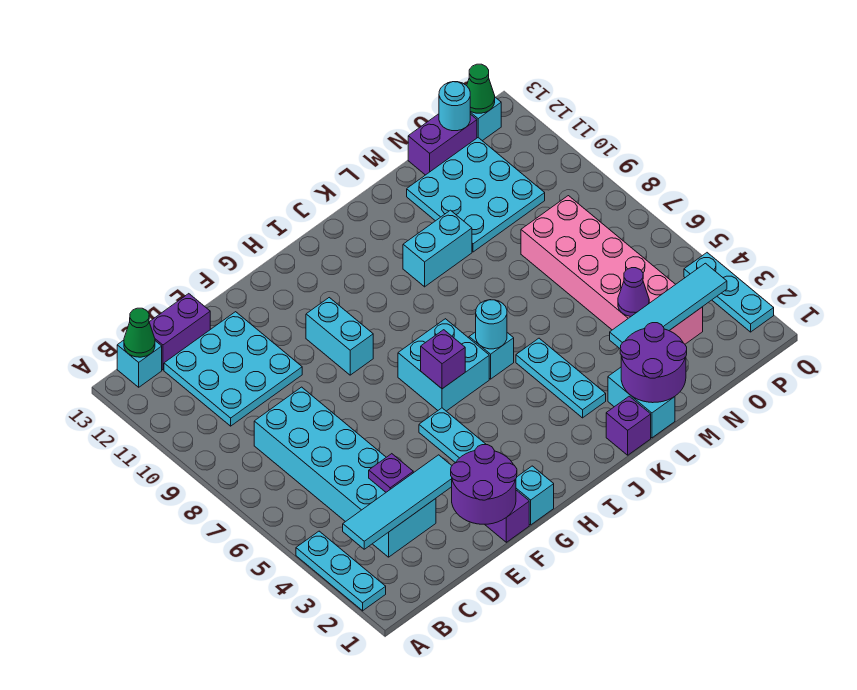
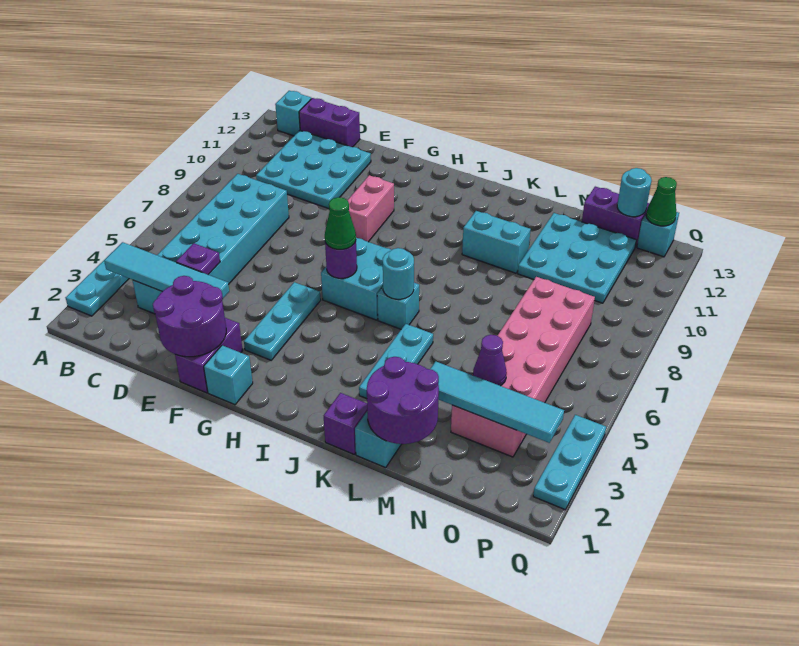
green 1x1 cone [124,308,155,357] -> green 1x1 cone moved to [325,197,356,249]
cyan 1x2 brick [306,298,373,375] -> pink 1x2 brick [348,175,394,242]
purple 1x1 brick [421,330,465,389] -> purple 1x1 round brick [325,241,357,278]

